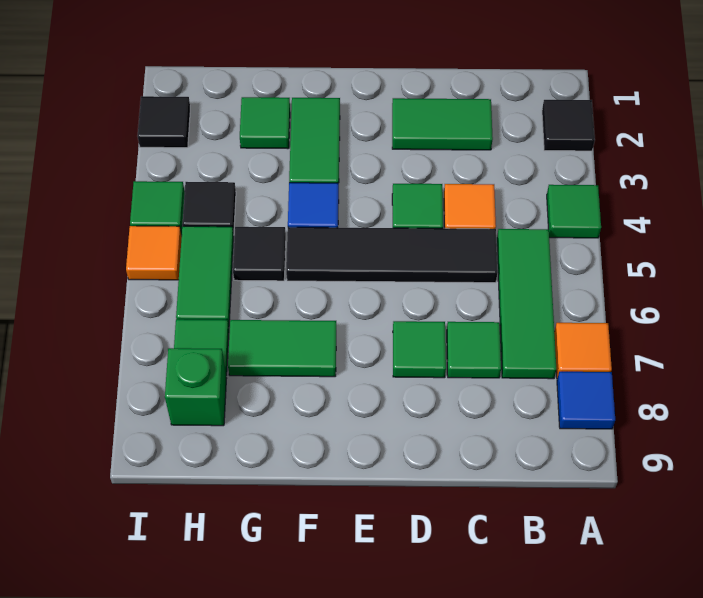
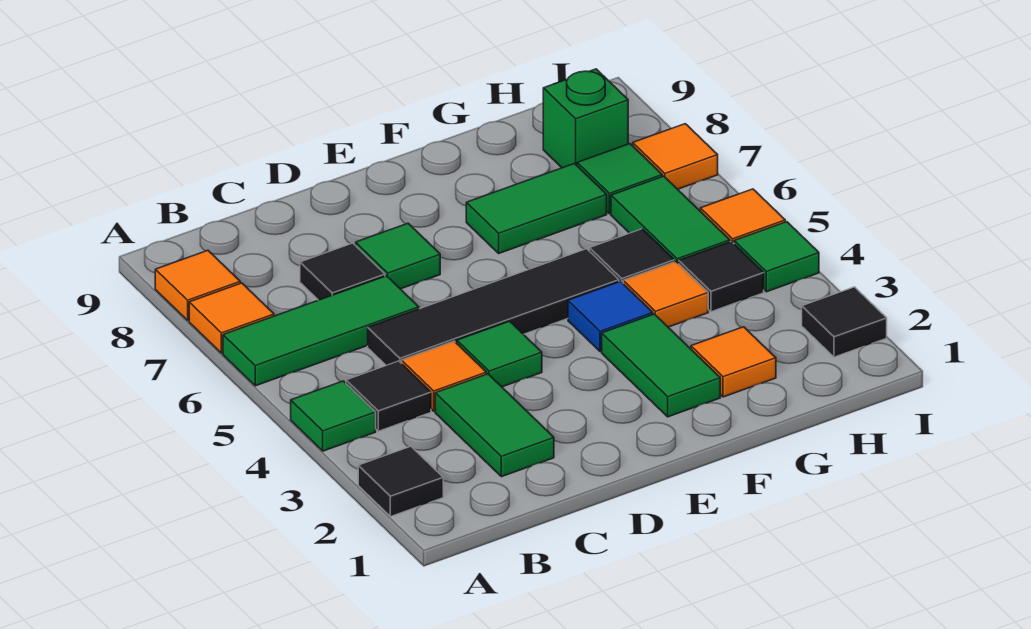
blue 1x1 tile [557,372,615,429] -> orange 1x1 tile [155,250,240,320]
none -> black 1x1 tile [346,361,431,431]
green 1x3 tile [497,229,556,379] -> green 1x3 tile turned to [223,276,419,386]
green 1x2 tile [392,98,493,150] -> green 1x2 tile turned to [435,374,554,477]
green 1x1 tile [447,322,501,378] -> black 1x1 tile [300,243,385,300]
green 1x1 tile [240,97,290,149] -> orange 1x1 tile [691,327,776,397]
none -> orange 1x1 tile [623,262,708,327]
none -> orange 1x1 tile [633,124,718,189]

